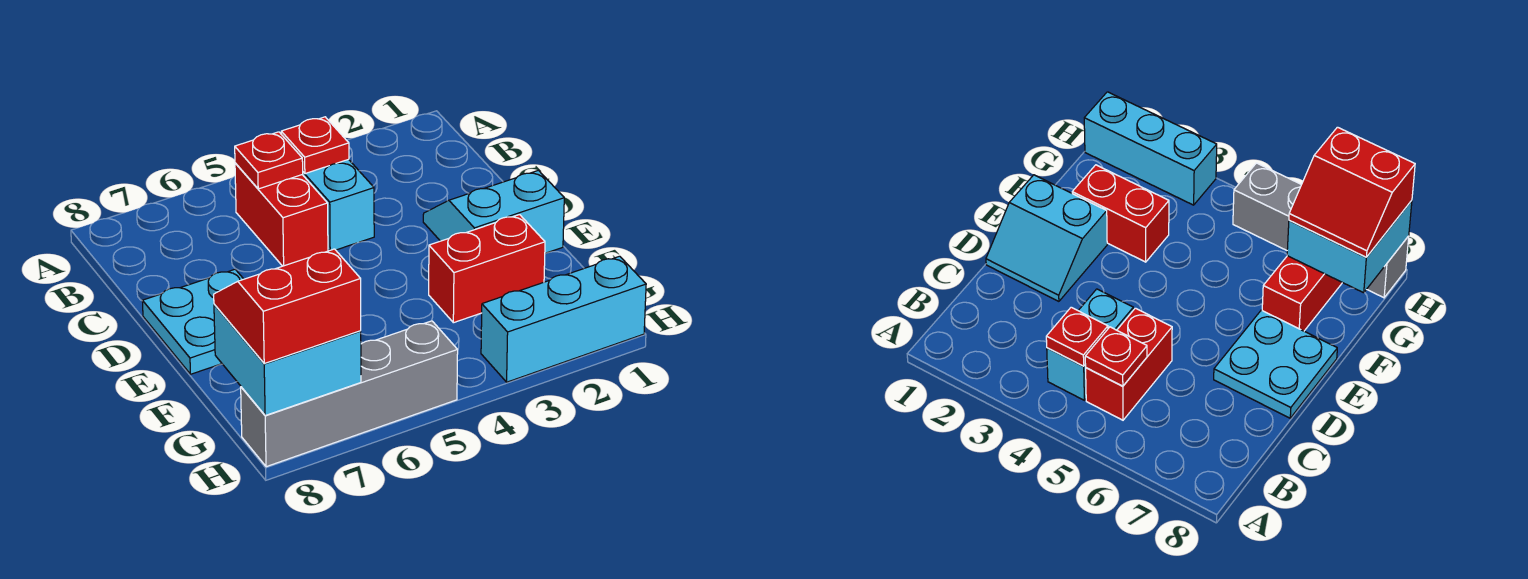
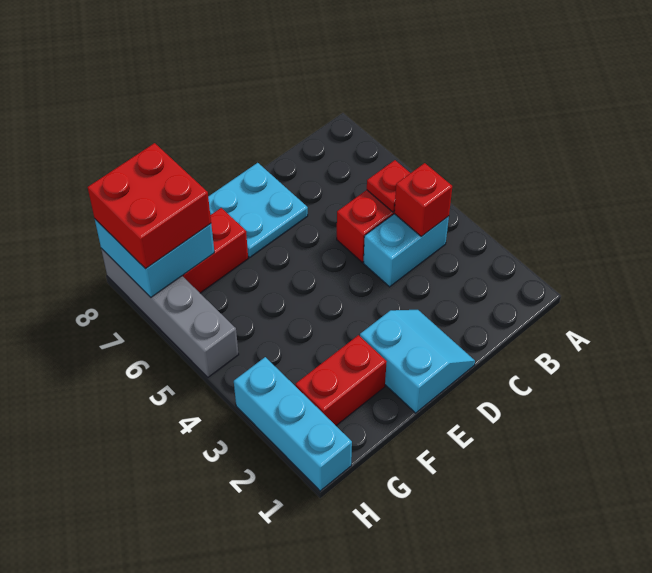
red 1x1 plate [281,117,349,174] -> red 1x1 brick [394,163,452,237]
red 1x2 brick [429,215,545,323] -> red 1x2 brick turned to [296,335,387,426]
red 2x2 slope [214,249,361,364] -> red 2x2 brick [88,143,211,269]

